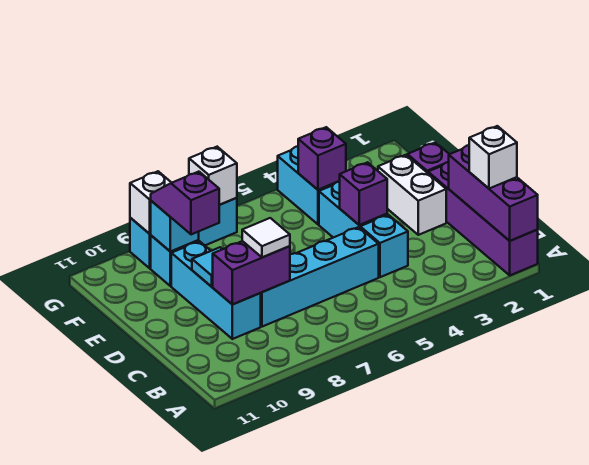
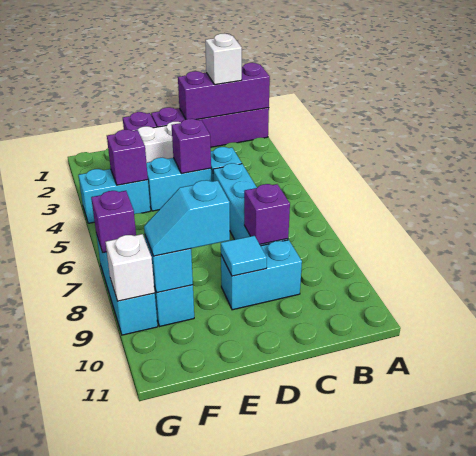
purple 1x2 brick [213,241,290,305] -> purple 1x1 brick [244,184,290,244]
white 1x1 tile [242,218,290,257] -> none
cyan 1x3 brick [171,241,261,339] -> cyan 1x2 brick [221,240,302,310]
purple 1x2 slope [151,172,219,234] -> cyan 1x2 slope [144,180,230,256]
white 1x1 brick [189,147,237,205] -> purple 1x1 brick [91,191,136,253]

